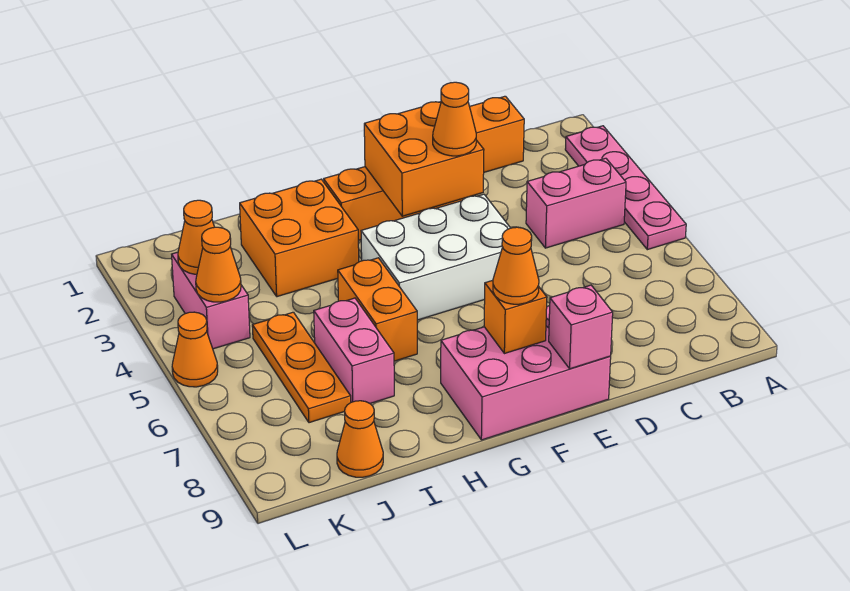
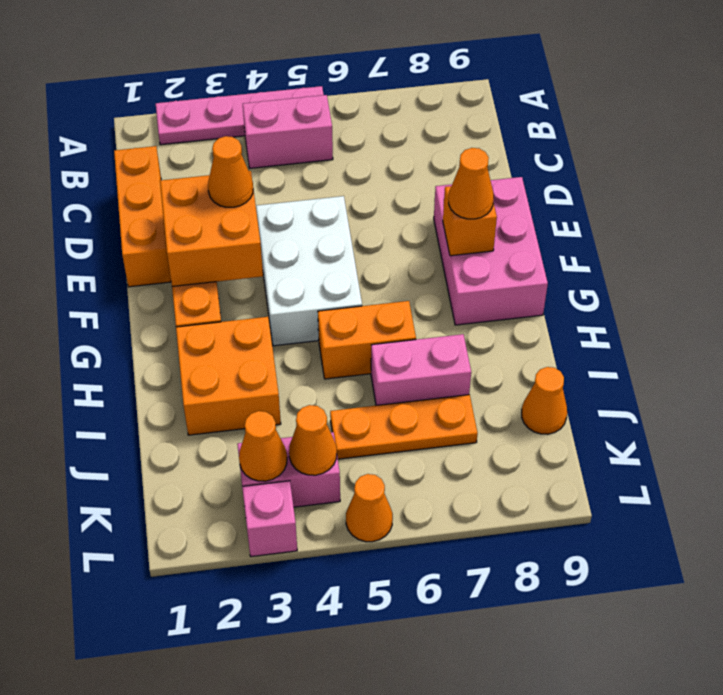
pink 1x2 brick [526,158,626,248] -> pink 1x2 brick turned to [243,95,333,168]
pink 1x1 brick [549,285,613,369] -> pink 1x1 brick moved to [242,481,297,557]

